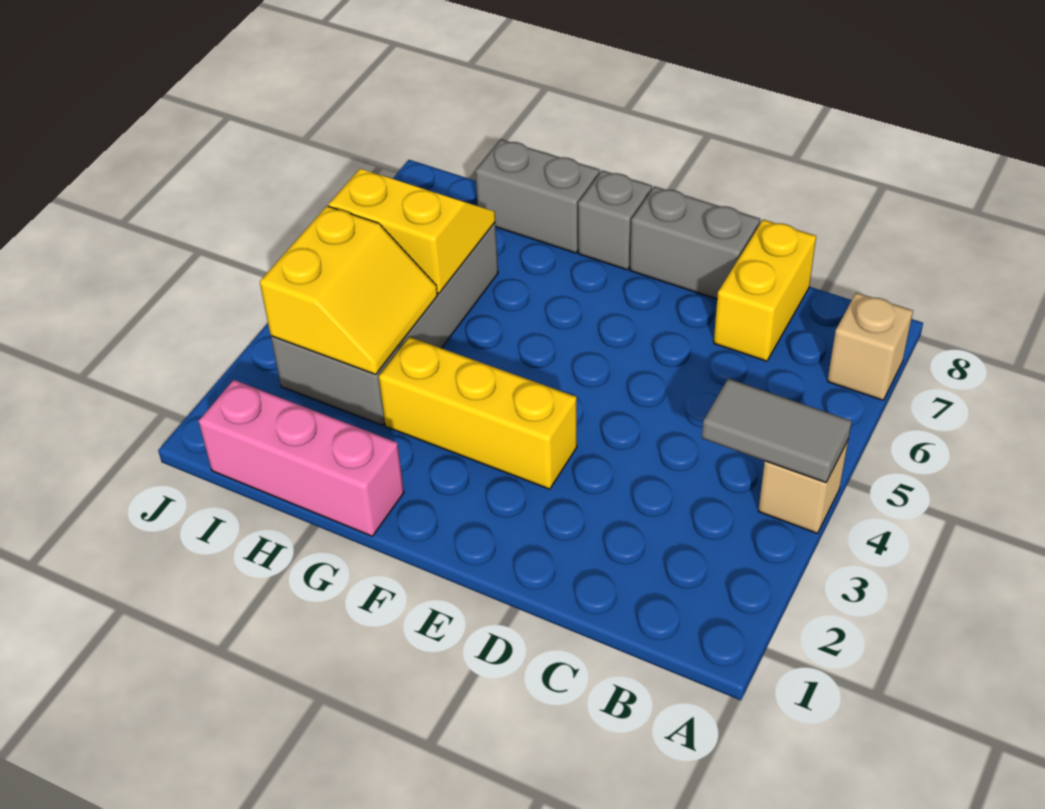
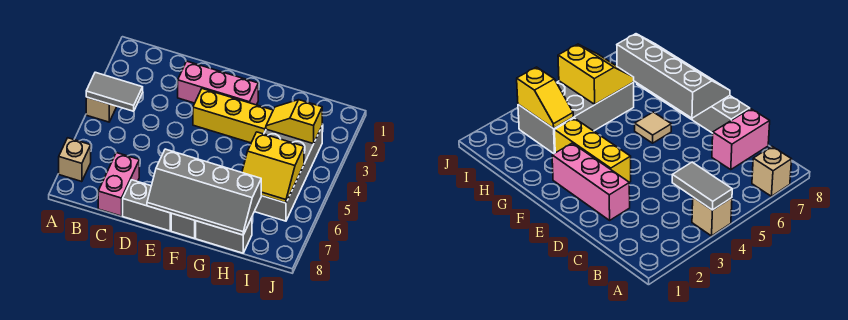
yellow 1x2 brick [714,220,816,361] -> pink 1x2 brick [98,153,139,216]
none -> grey 2x4 slope [147,149,261,235]
none -> tan 1x1 tile [635,112,671,143]
pink 1x3 brick [199,380,404,536] -> pink 1x3 brick moved to [178,61,258,105]
yellow 2x2 slope [260,206,437,375] -> yellow 1x2 slope [266,100,322,144]

